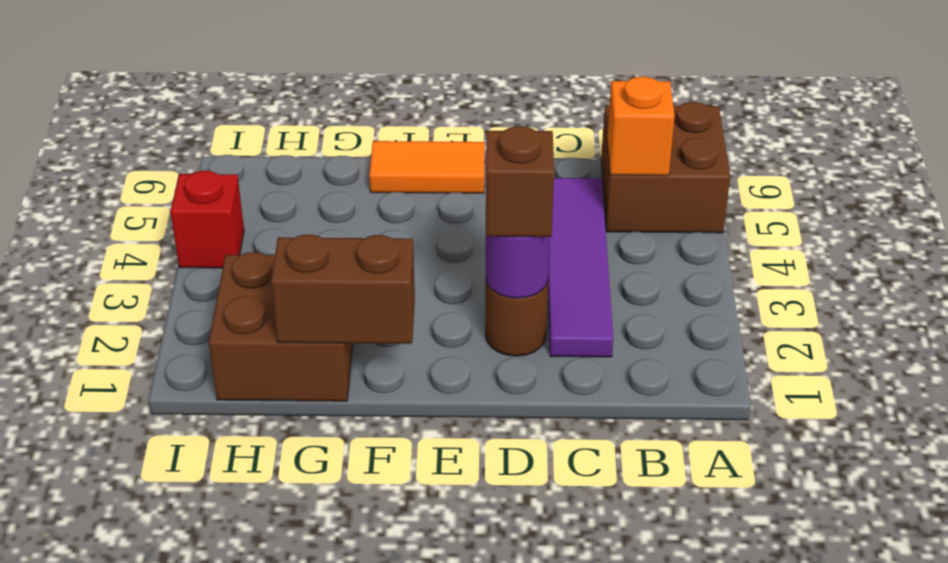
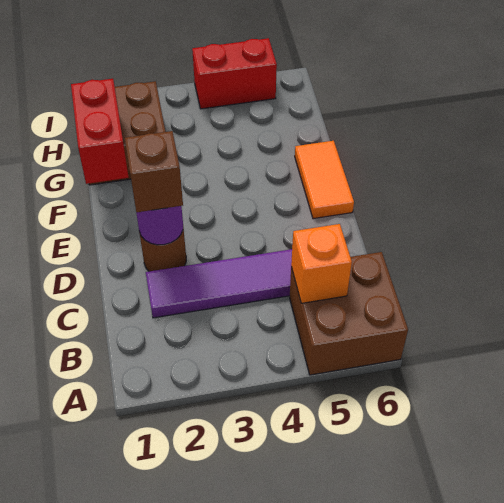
brown 1x2 brick [271,234,415,344] -> red 1x2 brick [71,79,129,184]
red 1x1 brick [170,171,244,268] -> red 1x2 brick [192,38,277,109]

